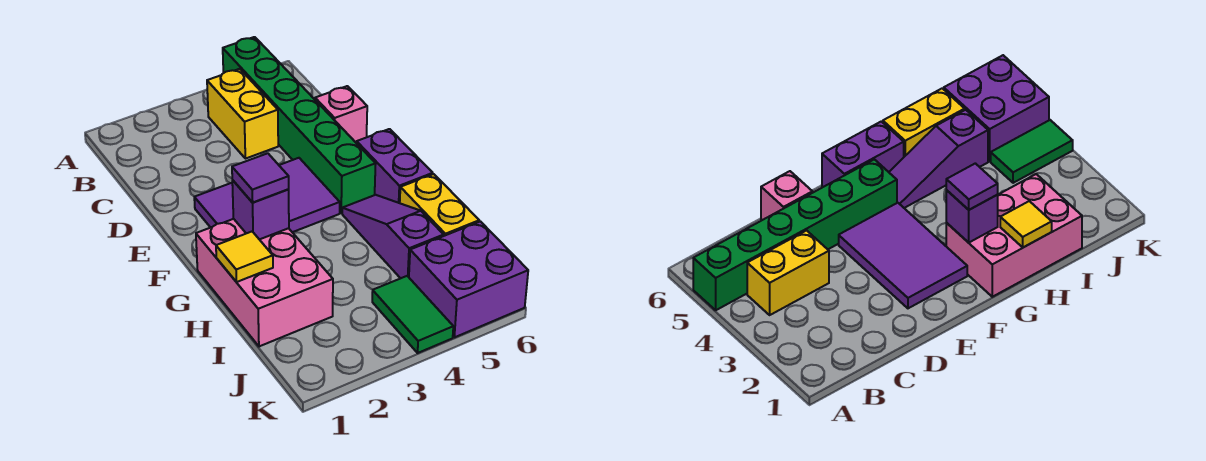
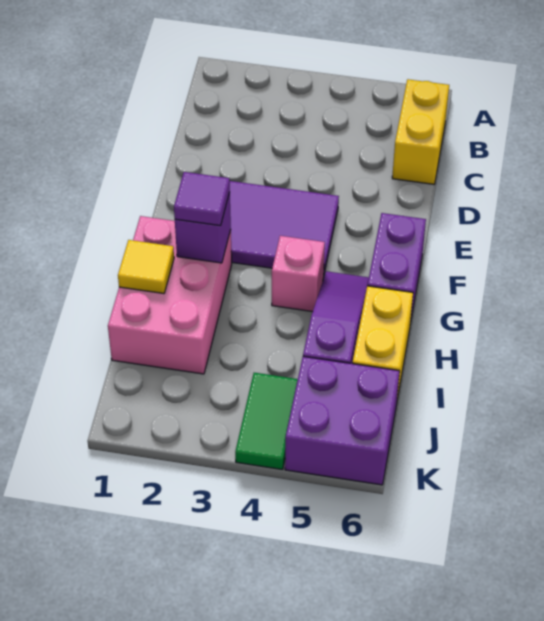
green 1x6 brick [223,37,376,213] -> none
yellow 1x2 brick [207,69,278,159] -> yellow 1x2 brick moved to [392,79,449,184]
pink 1x1 brick [315,86,367,143] -> pink 1x1 brick moved to [272,236,325,312]

